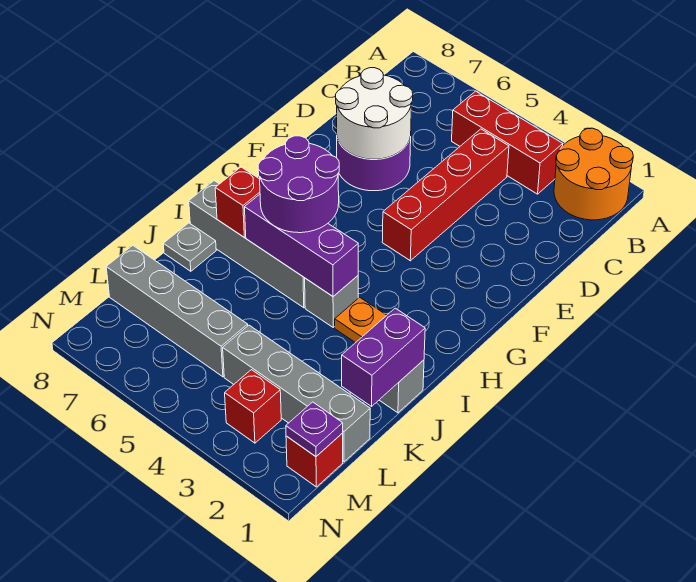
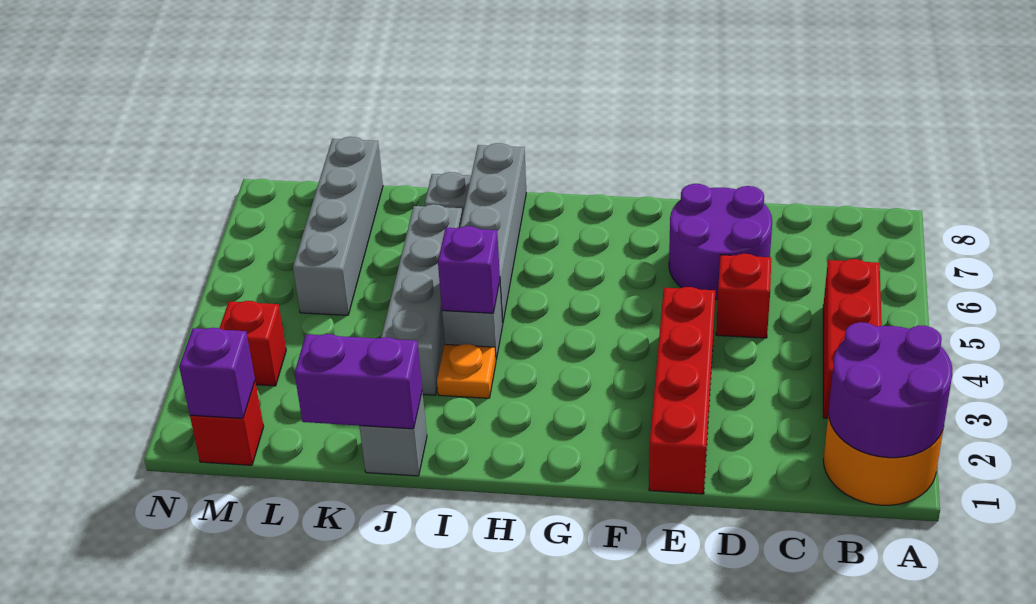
red 1x4 brick [382,129,509,261] -> red 1x4 brick turned to [649,287,715,494]
white 2x2 round brick [336,68,413,159] -> none
purple 2x2 round brick [258,136,339,233] -> purple 2x2 round brick moved to [828,322,953,458]
purple 1x3 brick [244,194,358,296] -> purple 1x1 brick [438,226,500,313]
red 1x1 brick [215,167,260,237] -> red 1x1 brick moved to [716,254,771,338]
grey 1x4 brick [223,325,370,462] -> grey 1x4 brick moved to [381,204,462,395]
purple 1x1 plate [286,402,343,456] -> purple 1x1 brick [179,328,255,418]

